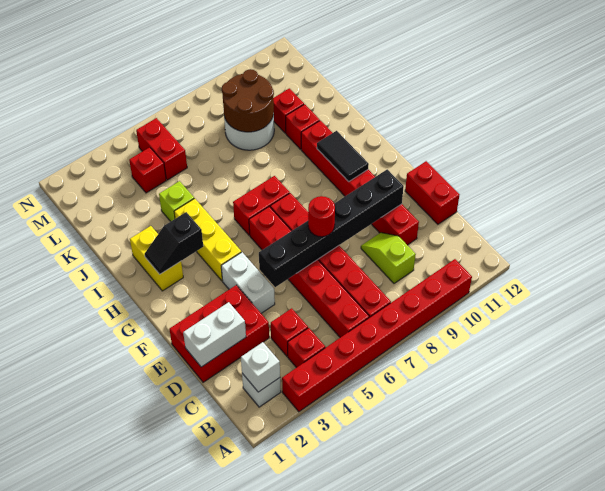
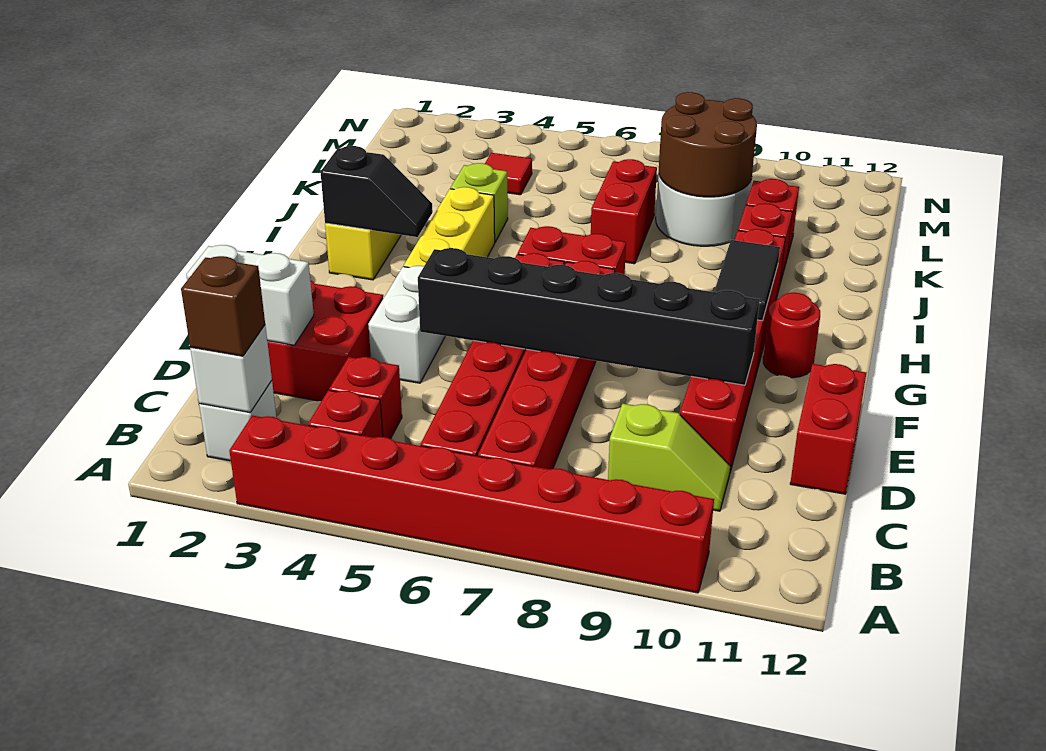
none -> brown 1x1 brick [181,256,265,356]
lime 1x2 slope [361,233,416,283] -> lime 1x2 slope turned to [608,404,731,511]
red 1x1 round brick [308,196,335,237] -> red 1x1 round brick moved to [763,293,820,378]
black 1x2 slope [145,212,203,274] -> black 1x2 slope turned to [321,146,433,237]
red 1x1 brick [129,147,166,193] -> red 1x1 tile [485,153,532,195]
red 1x2 brick [136,118,187,180] -> red 1x2 brick moved to [591,159,657,264]

